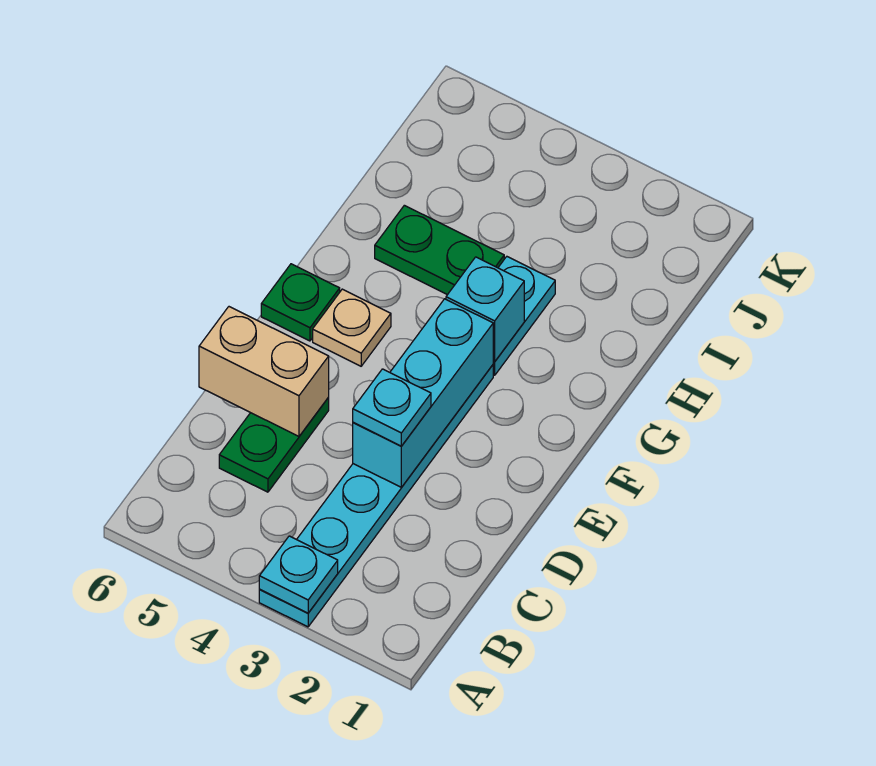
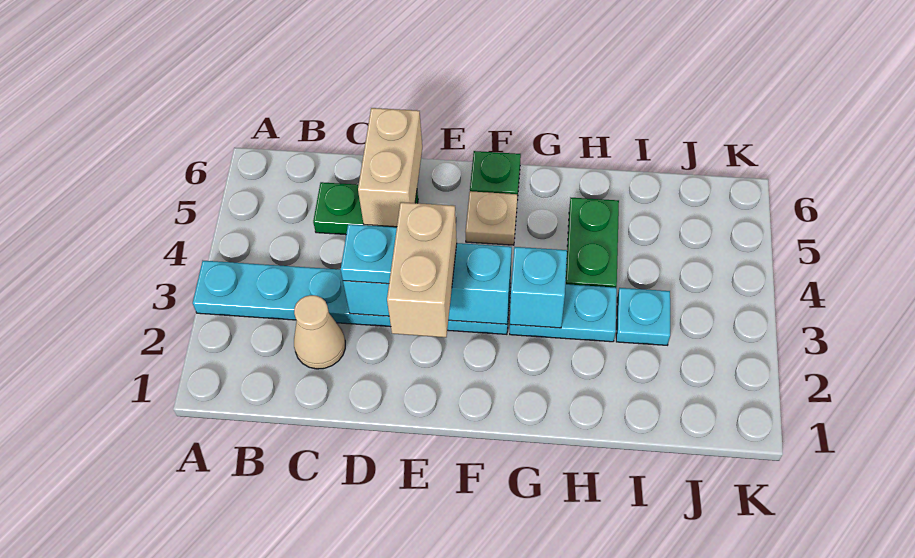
cyan 1x1 plate [259,536,338,613] -> cyan 1x1 plate moved to [616,288,670,345]
none -> tan 1x1 cone [294,295,345,369]
none -> tan 1x2 brick [387,202,457,337]

